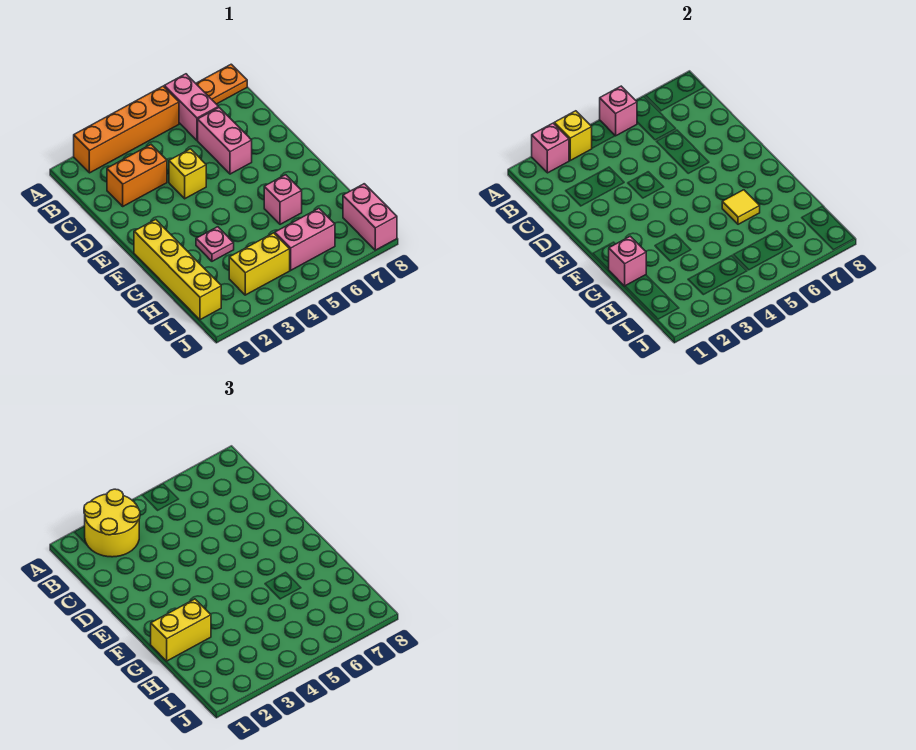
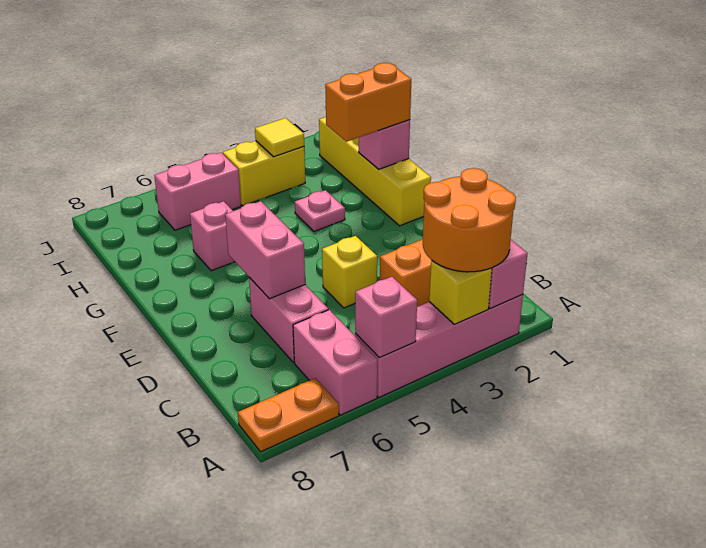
orange 1x4 brick [74,86,179,173] -> pink 1x4 brick [355,295,523,397]
yellow 2x2 round brick [84,489,140,557] -> orange 2x2 round brick [423,168,516,272]
yellow 1x2 brick [151,599,211,661] -> orange 1x2 brick [325,63,411,142]
yellow 1x1 tile [722,190,760,224] -> yellow 1x1 tile moved to [255,118,304,157]
pink 1x2 brick [343,184,397,250] -> pink 1x2 brick moved to [225,201,305,299]

